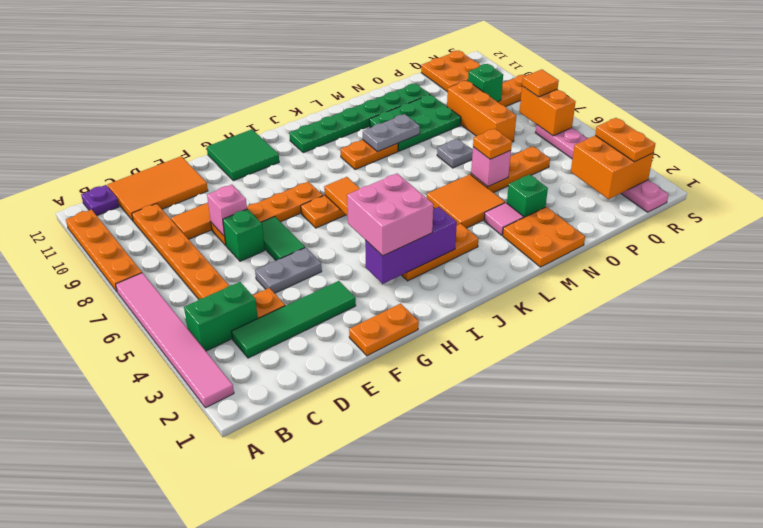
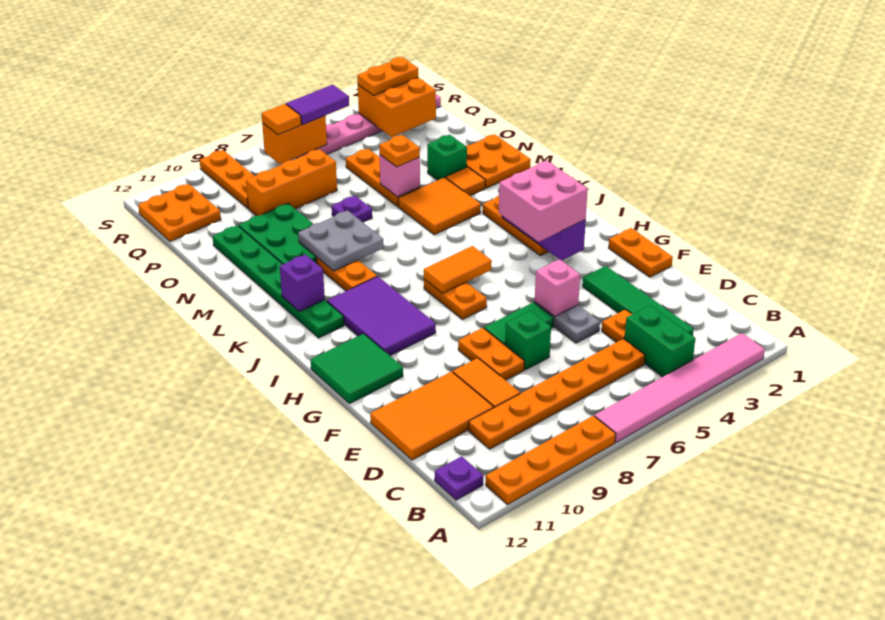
orange 2x3 tile [107,156,208,221] -> orange 2x3 tile turned to [370,371,494,460]
orange 1x4 plate [211,182,323,245] -> orange 1x2 plate [458,328,524,380]
pink 1x1 brick [207,184,247,236] -> pink 1x1 brick moved to [535,259,580,316]
none -> purple 2x3 tile [327,276,436,356]
none -> purple 1x1 brick [280,254,325,311]
grey 1x2 plate [363,114,420,152] -> grey 2x2 plate [298,210,384,271]
pink 1x1 tile [484,203,524,235] -> orange 1x1 tile [446,167,485,196]
grey 1x1 plate [437,139,473,168] -> purple 1x1 plate [332,196,372,222]
green 1x1 brick [468,64,503,102] -> none
none -> purple 1x2 tile [286,85,349,125]

